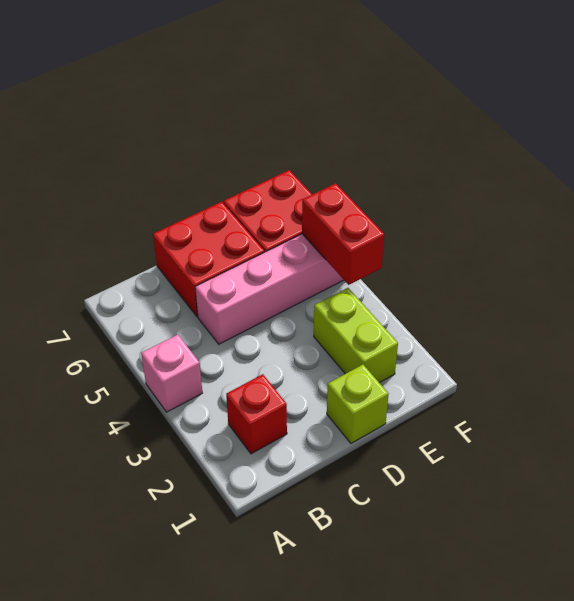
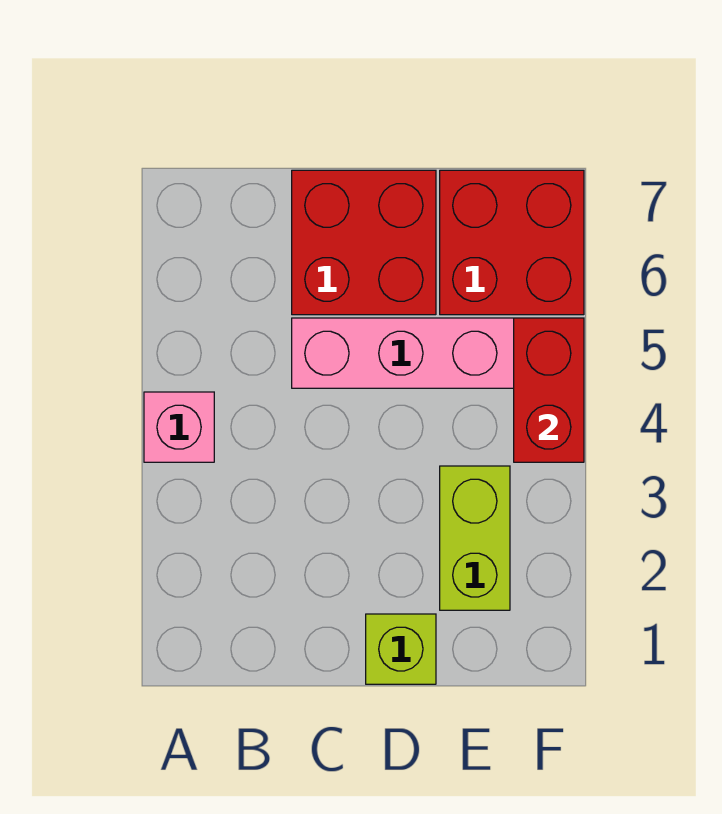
red 1x1 brick [226,374,287,454] -> none

